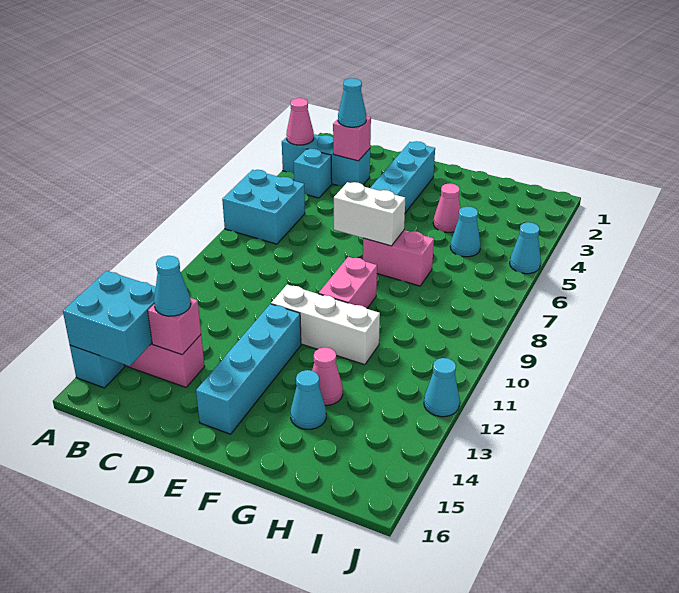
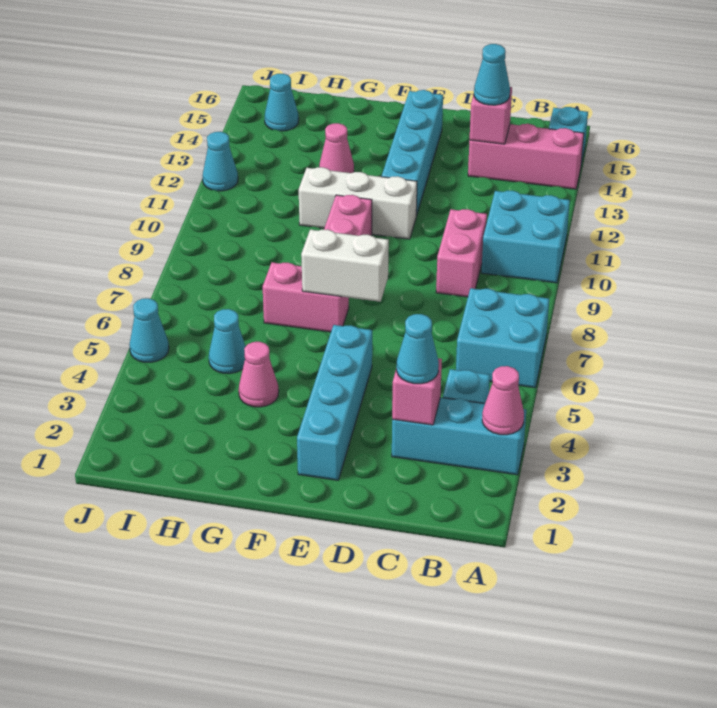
cyan 2x2 brick [63,271,156,366] -> cyan 2x2 brick moved to [481,191,570,283]
none -> pink 1x2 brick [436,209,487,297]
cyan 1x1 cone [291,370,326,429] -> cyan 1x1 cone moved to [265,74,299,131]

